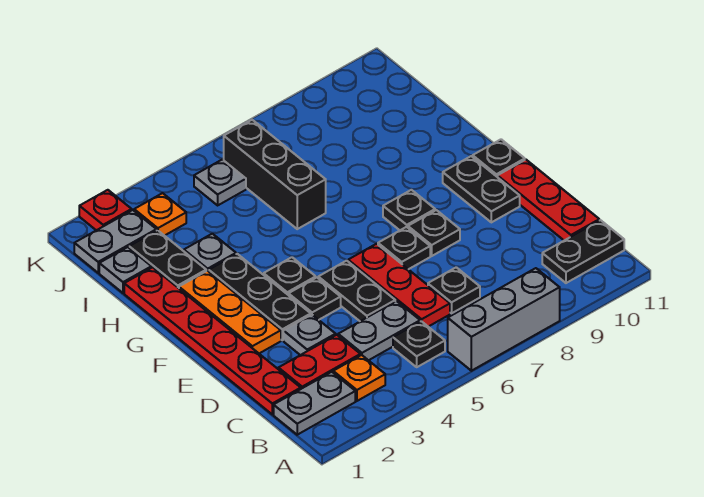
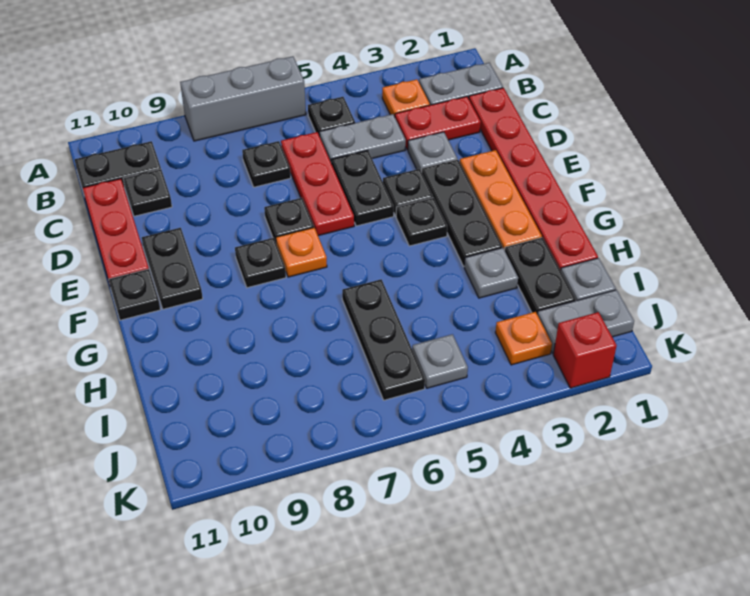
black 1x1 plate [408,210,460,256] -> black 1x1 plate moved to [123,169,172,216]
none -> orange 1x1 plate [276,228,327,277]
black 1x3 brick [224,120,326,229] -> black 1x3 plate [342,279,425,400]
red 1x1 plate [79,190,132,230] -> red 1x1 brick [553,312,617,388]

